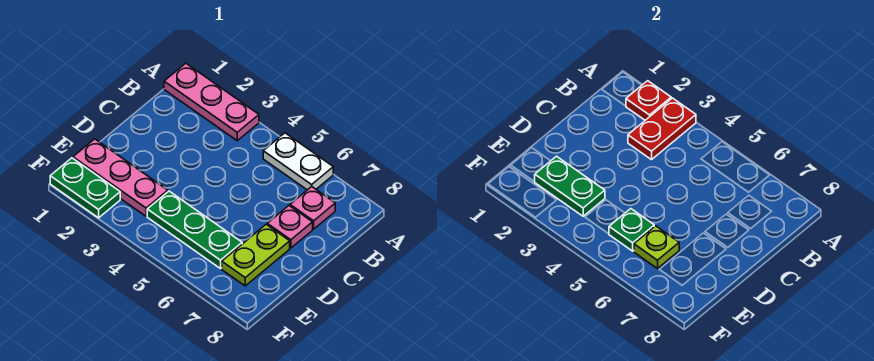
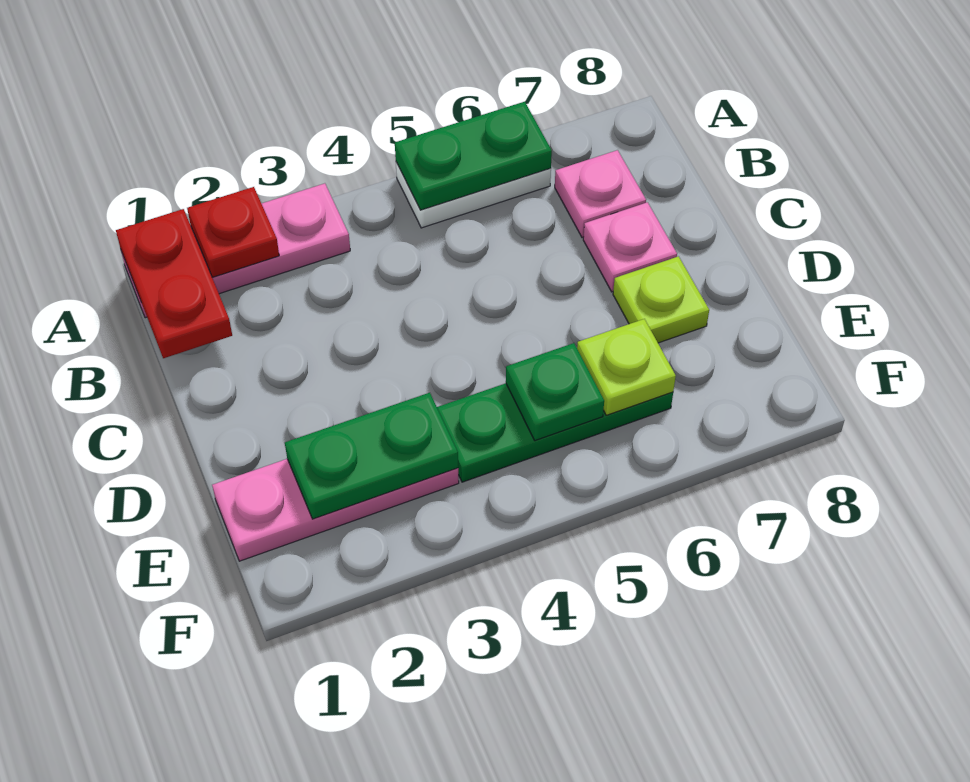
red 1x2 plate [628,98,696,160] -> red 1x2 plate moved to [116,209,232,358]
lime 1x2 plate [222,224,290,286] -> lime 1x1 plate [613,256,709,343]
green 1x2 plate [50,158,120,218] -> green 1x2 plate moved to [395,102,552,210]

